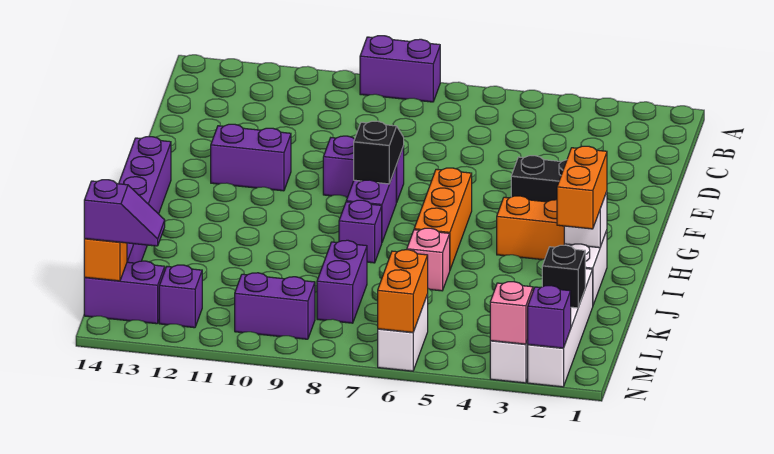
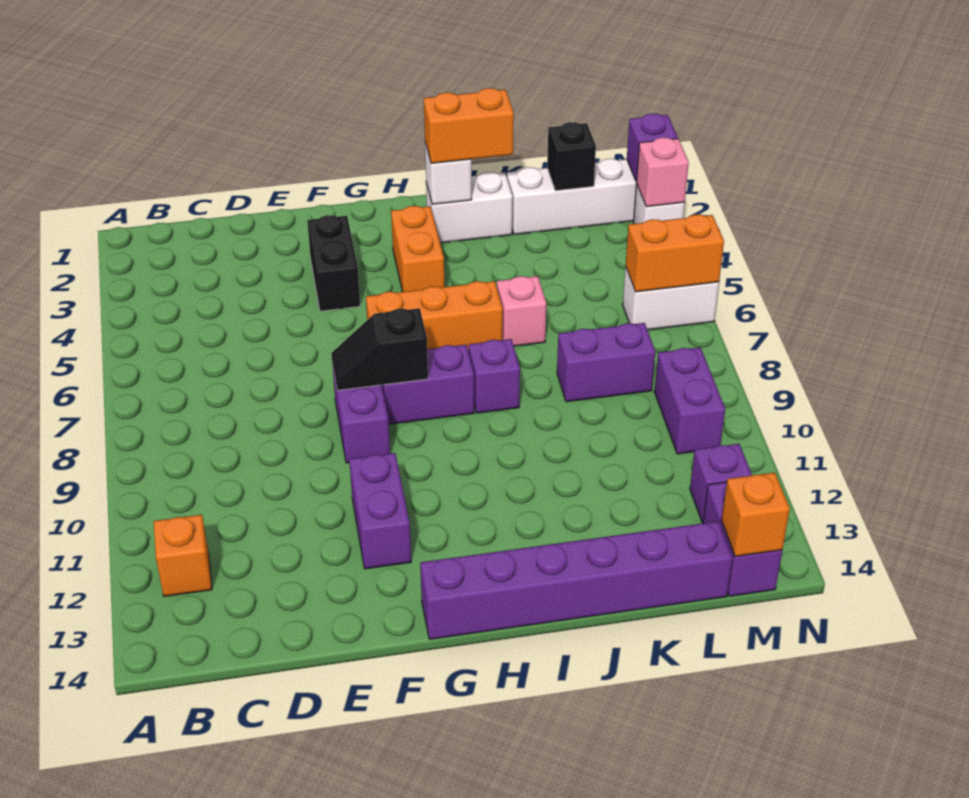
purple 1x2 brick [360,36,440,102] -> none
none -> orange 1x1 brick [154,515,212,596]
purple 1x2 slope [84,180,165,246] -> none

